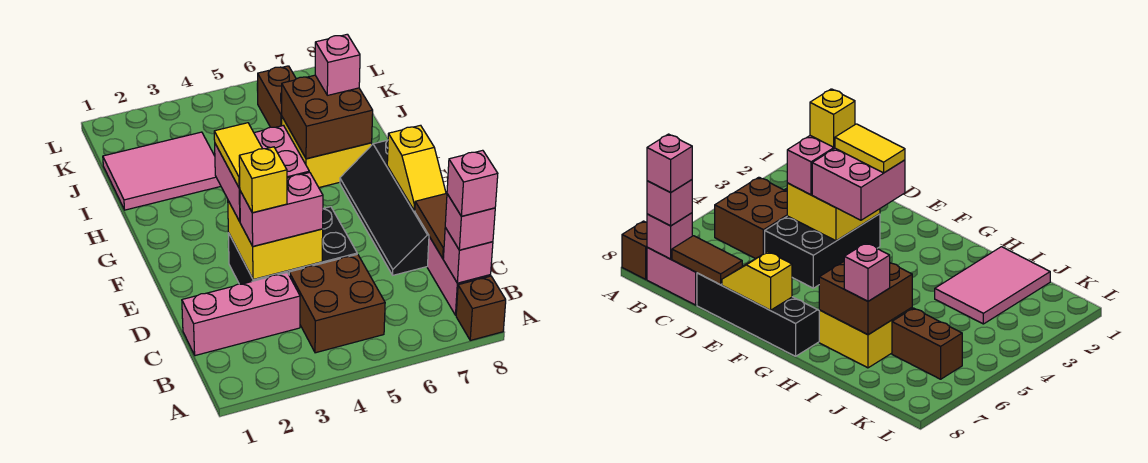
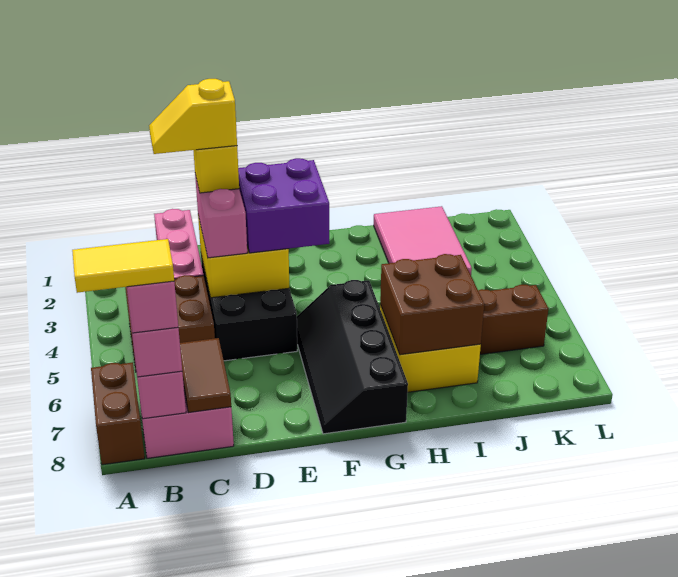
brown 1x1 brick [456,276,506,340] -> brown 1x2 brick [91,362,145,465]
brown 1x2 tile [415,193,447,258] -> brown 1x2 tile turned to [180,338,231,413]
black 2x4 slope [340,140,429,275] -> black 2x4 slope turned to [297,280,408,434]
pink 2x2 brick [215,126,309,222] -> purple 2x2 brick [238,158,329,253]
yellow 1x2 tile [214,123,262,188] -> yellow 1x2 tile moved to [72,239,174,293]
yellow 1x2 slope [387,125,446,211] -> yellow 1x2 slope moved to [149,79,237,154]
pink 1x1 brick [315,34,360,95] -> none

